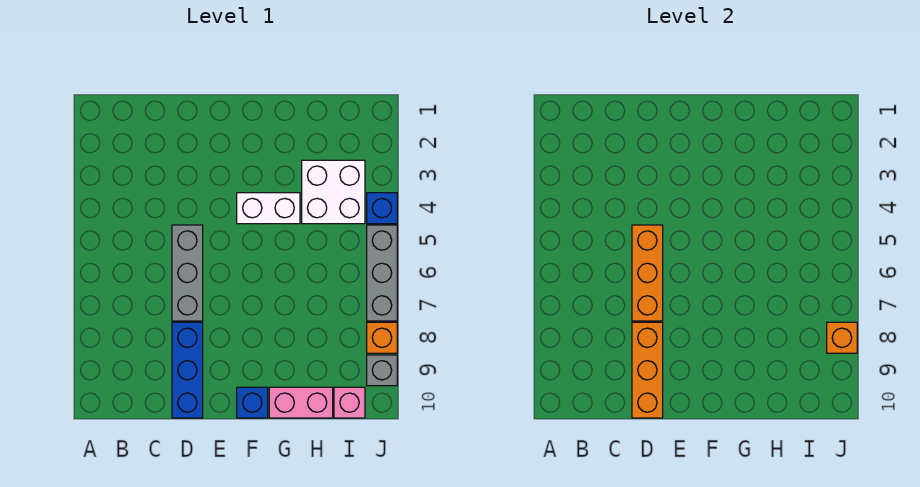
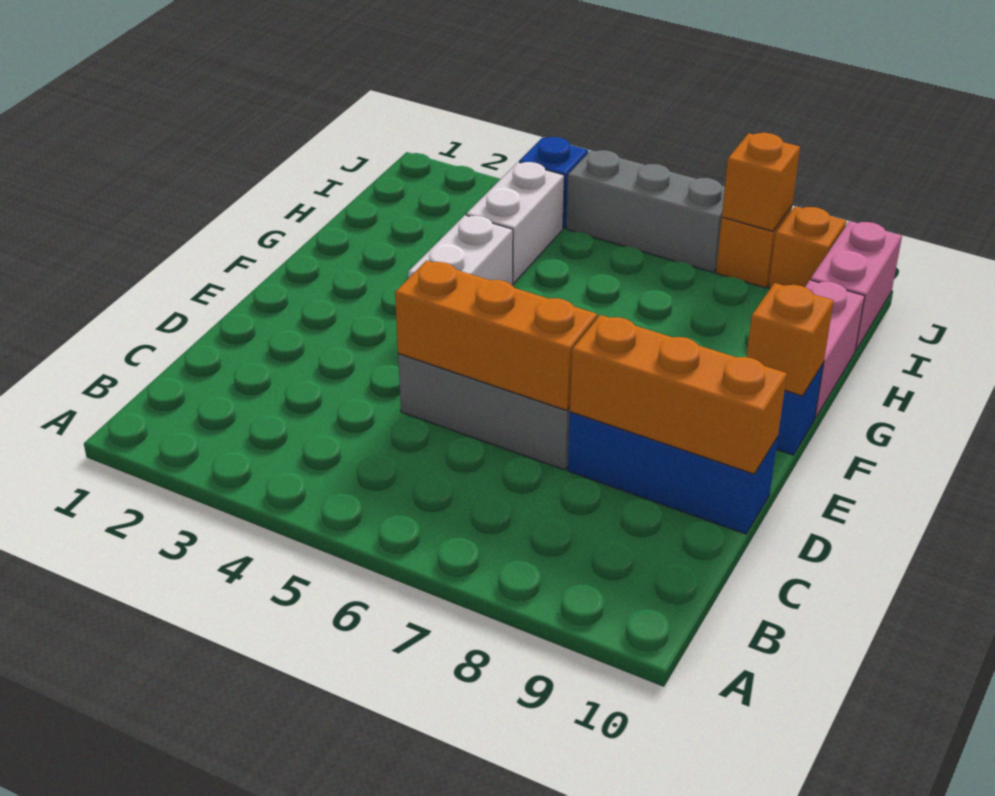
none -> orange 1x1 brick [747,283,834,396]
white 2x2 brick [302,160,365,224] -> white 1x2 brick [466,162,564,284]
pink 1x1 brick [334,387,365,418] -> pink 1x2 brick [811,221,902,351]
grey 1x1 brick [367,355,397,386] -> orange 1x1 brick [768,206,846,289]

